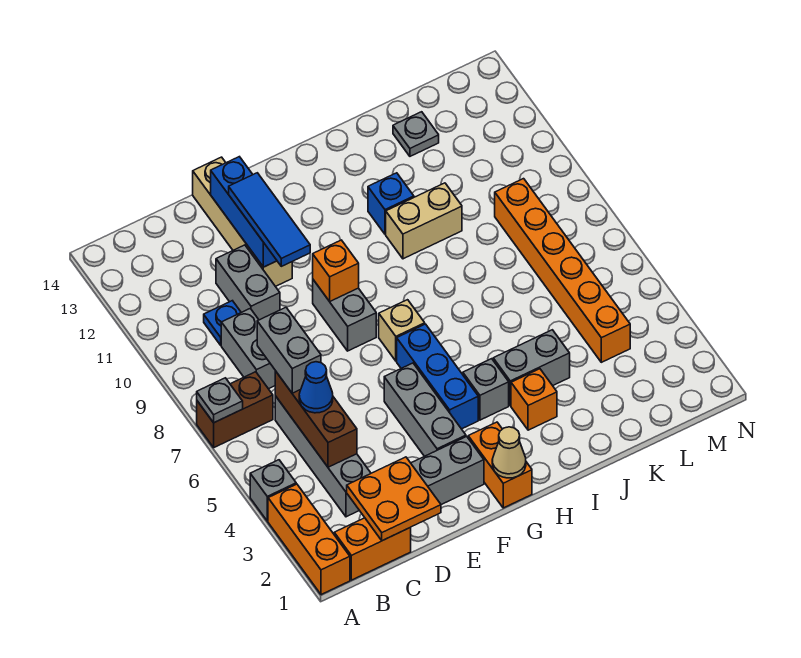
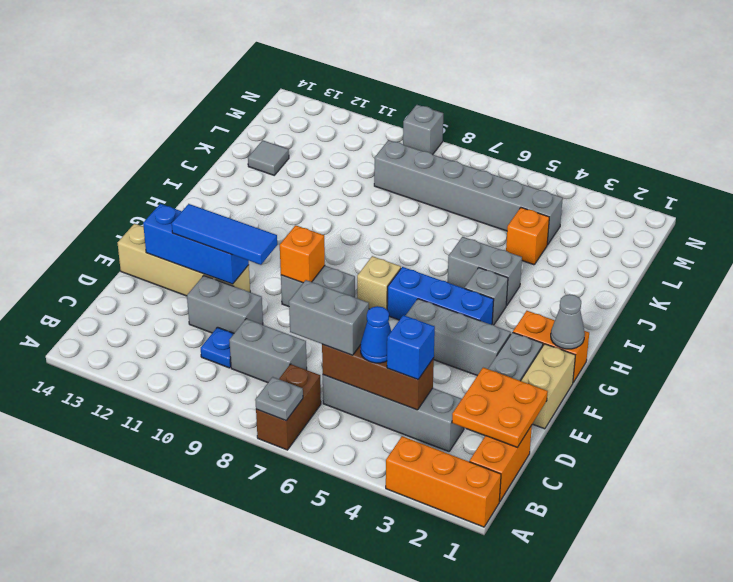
grey 1x1 brick [250,460,296,521] -> grey 1x1 brick moved to [403,105,443,155]
tan 1x1 cone [492,427,526,478] -> grey 1x1 cone [551,294,585,349]
orange 1x1 brick [511,369,557,430] -> orange 1x1 brick moved to [506,208,549,265]
grey 1x2 brick [493,330,570,406] -> grey 1x2 brick turned to [448,237,522,306]
tan 1x2 brick [386,183,462,259] -> tan 1x2 brick moved to [521,344,575,429]
blue 1x1 brick [368,173,414,234] -> blue 1x1 brick moved to [387,315,435,380]
grey 1x1 plate [393,112,439,156] -> grey 1x1 tile [248,140,289,175]
orange 1x6 brick [495,179,630,362] -> grey 1x6 brick [374,140,563,245]

